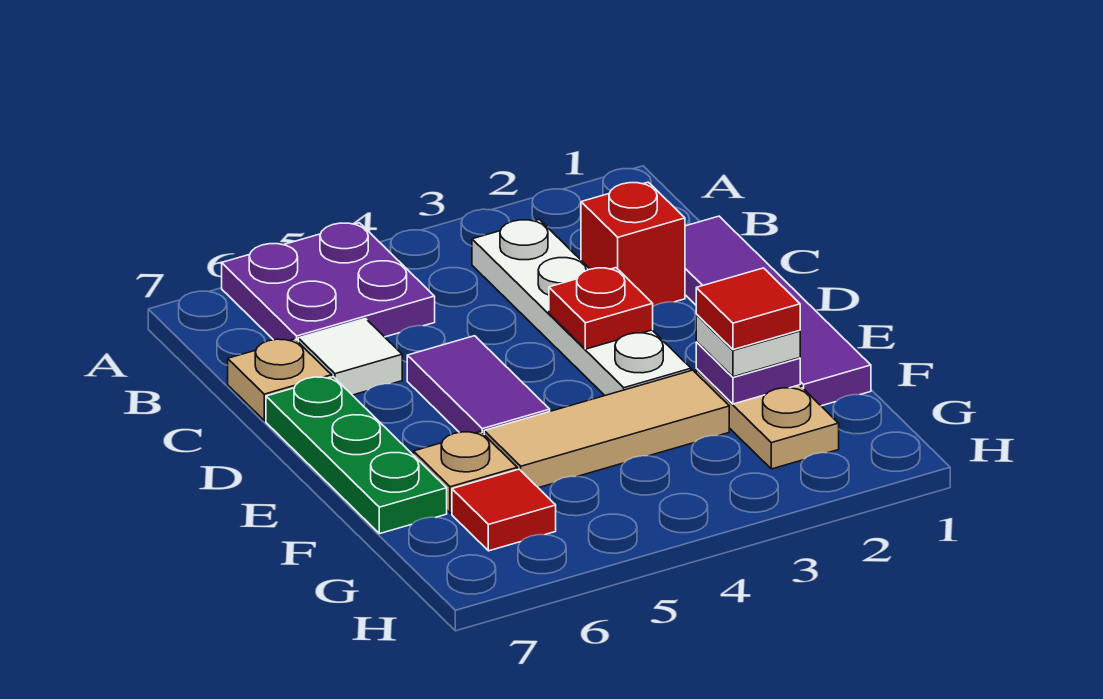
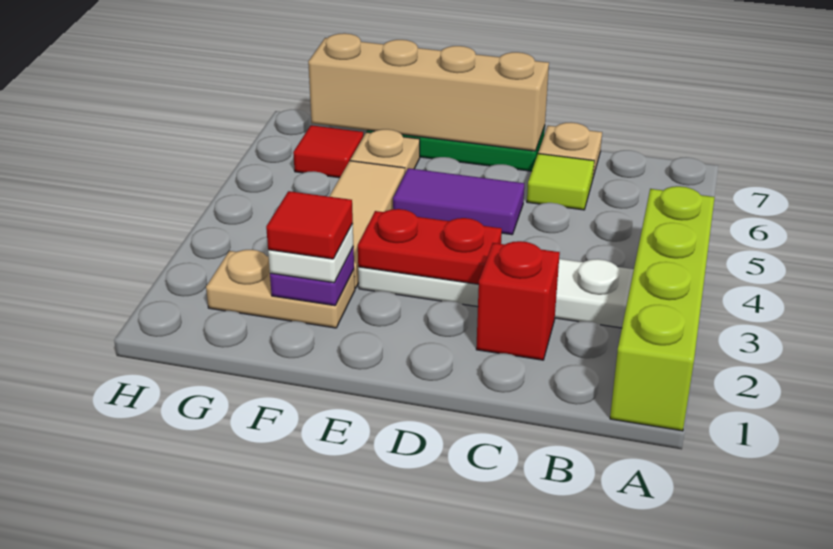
none -> lime 1x4 brick [610,186,715,431]
purple 2x2 plate [222,223,435,341] -> none
purple 1x4 tile [685,216,871,406] -> none
white 1x1 tile [298,319,402,395] -> lime 1x1 tile [527,154,594,210]
red 1x1 plate [549,268,653,349] -> red 1x2 plate [358,209,502,284]
none -> tan 1x4 brick [308,33,549,151]

